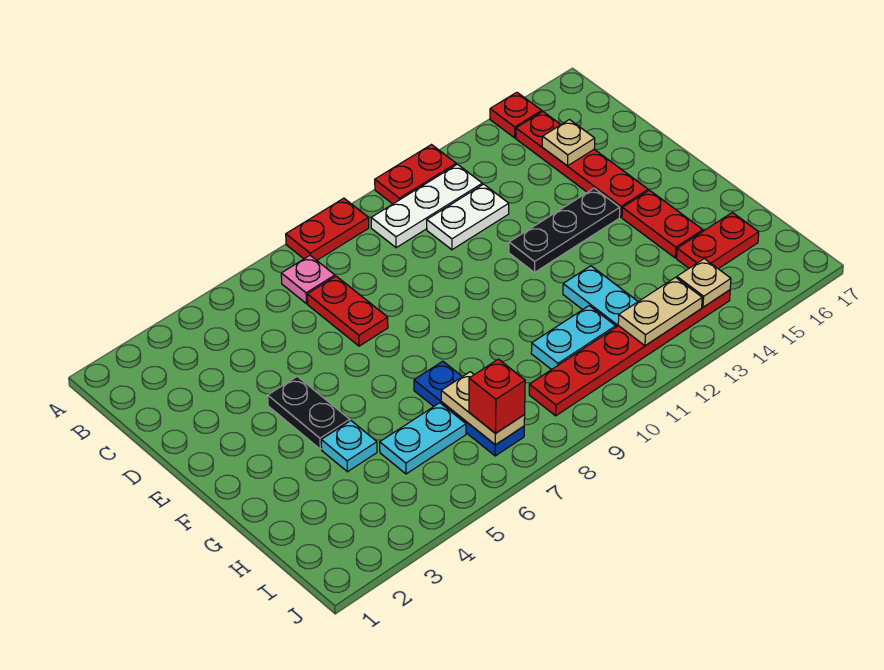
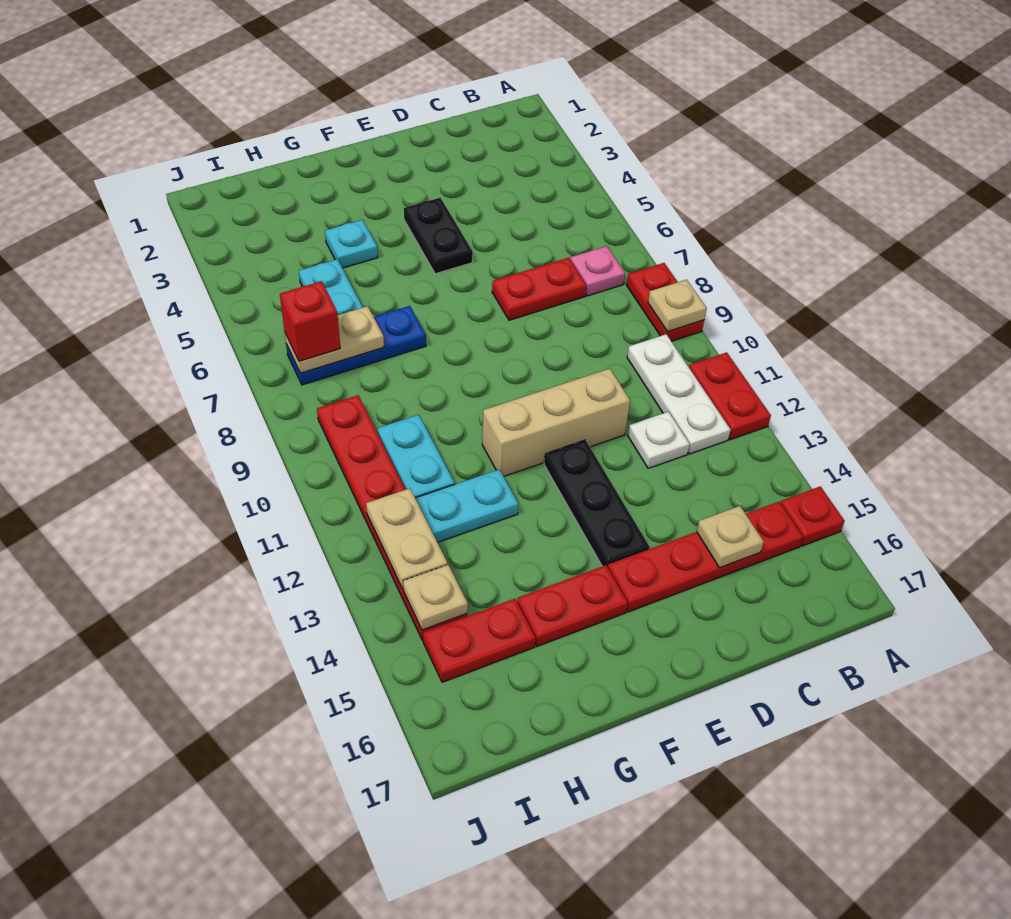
none -> tan 1x1 plate [648,280,707,332]
white 1x2 plate [427,184,509,250] -> white 1x1 plate [628,412,690,468]
none -> tan 1x3 brick [482,369,630,476]
black 1x2 plate [268,376,350,449] -> black 1x2 plate turned to [404,198,473,274]
red 1x2 plate [677,213,759,269] -> red 1x2 plate turned to [423,599,535,682]

